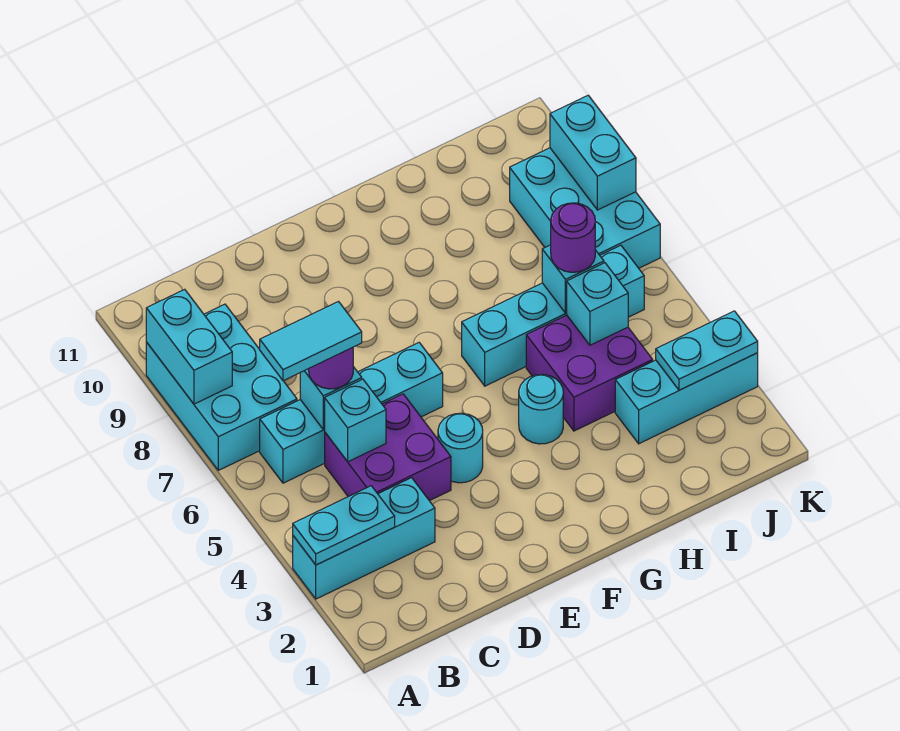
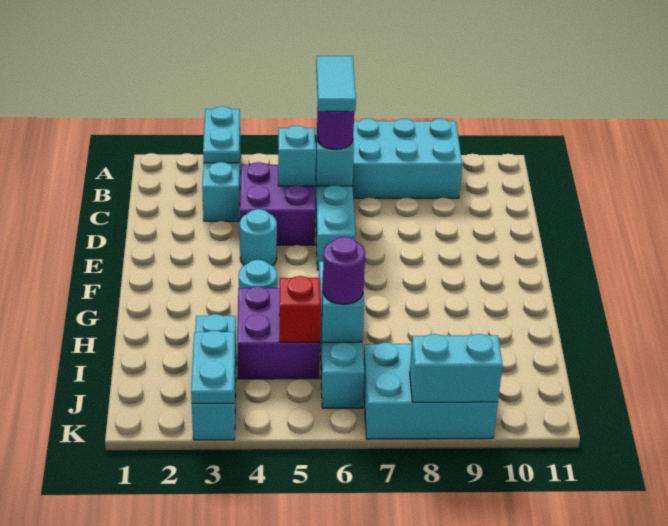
cyan 1x2 brick [146,289,232,404] -> none
cyan 1x1 brick [567,263,628,345] -> red 1x1 brick [279,276,321,342]

